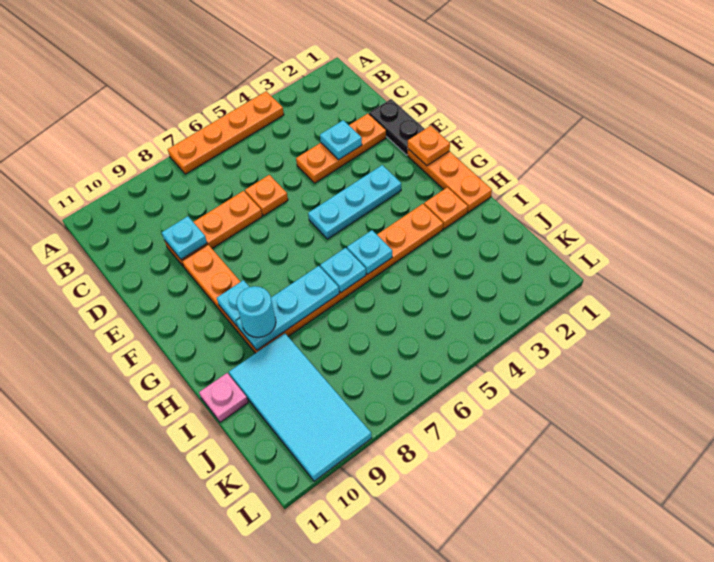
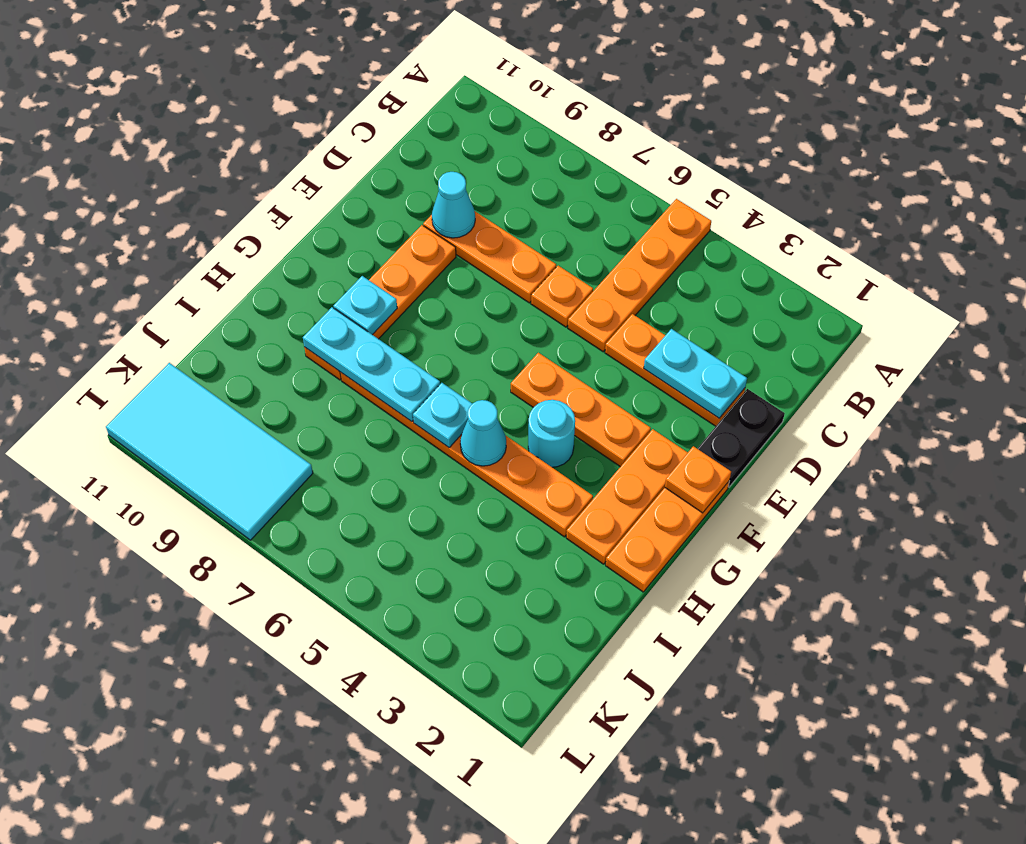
orange 1x4 plate [168,91,284,174] -> orange 1x4 plate turned to [568,199,711,352]
cyan 1x1 plate [320,120,362,160] -> cyan 1x2 plate [644,329,747,418]
cyan 1x1 plate [162,216,207,259] -> cyan 1x1 cone [432,172,475,238]
cyan 1x3 plate [308,165,401,239] -> orange 1x3 plate [511,353,651,467]
orange 1x1 plate [424,187,468,229] -> orange 1x3 plate [566,429,688,564]
cyan 1x1 plate [347,230,392,274] -> cyan 1x1 cone [460,400,506,466]
cyan 1x1 round brick [236,286,276,337] -> cyan 1x1 round brick moved to [528,400,575,467]
cyan 2x4 tile [229,333,372,481] -> cyan 2x4 tile turned to [106,363,313,540]
pink 1x1 plate [199,373,248,422] -> none

